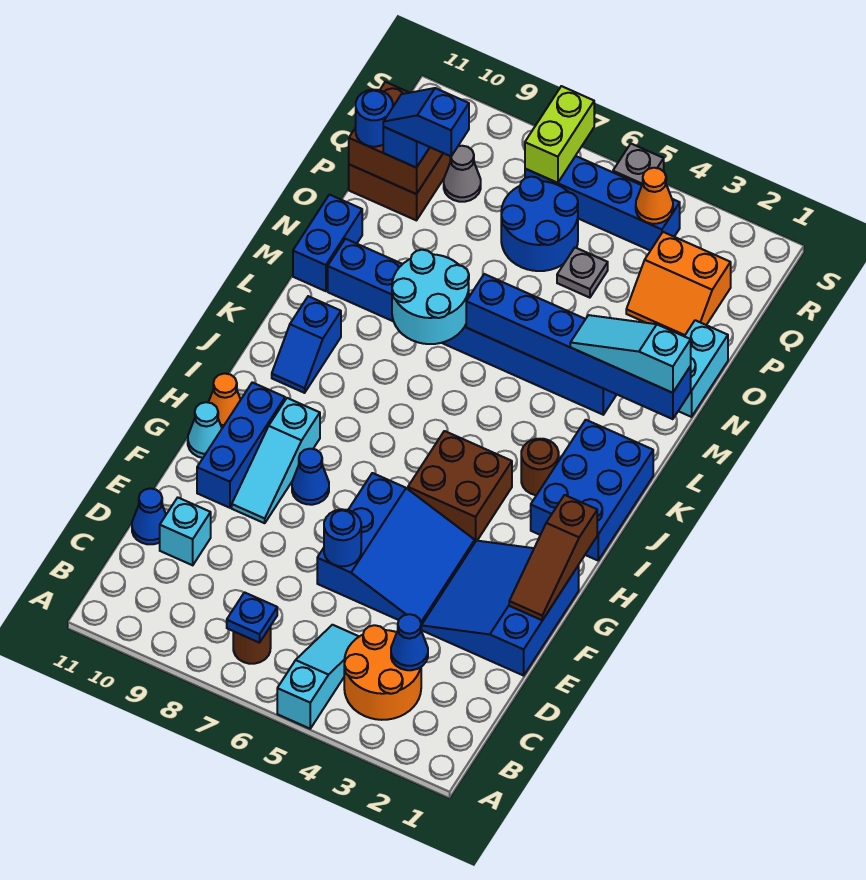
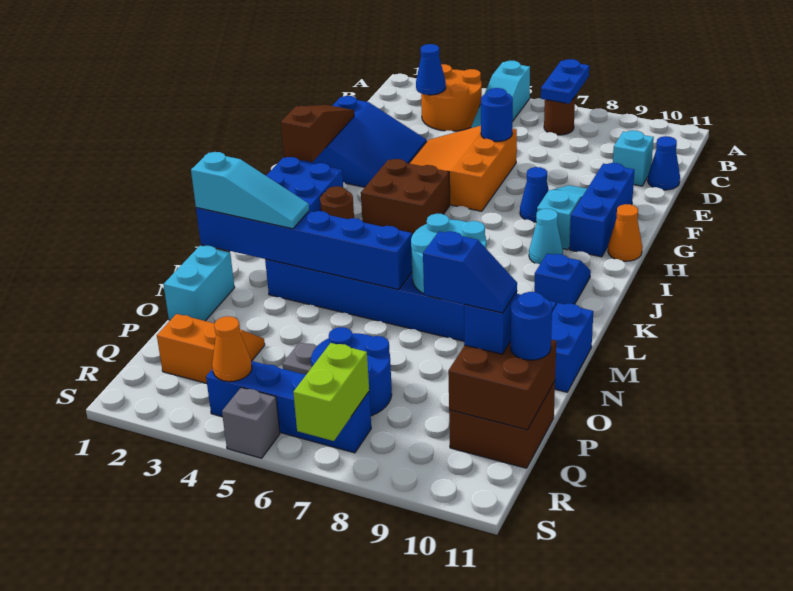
blue 1x1 plate [227,592,277,643] -> blue 1x2 plate [541,59,589,104]
blue 3x3 slope [317,473,475,625] -> orange 3x3 slope [409,126,517,211]
cyan 1x1 cone [188,402,222,458] -> cyan 1x1 cone moved to [529,209,563,264]
grey 1x1 cone [444,146,481,202] -> none

